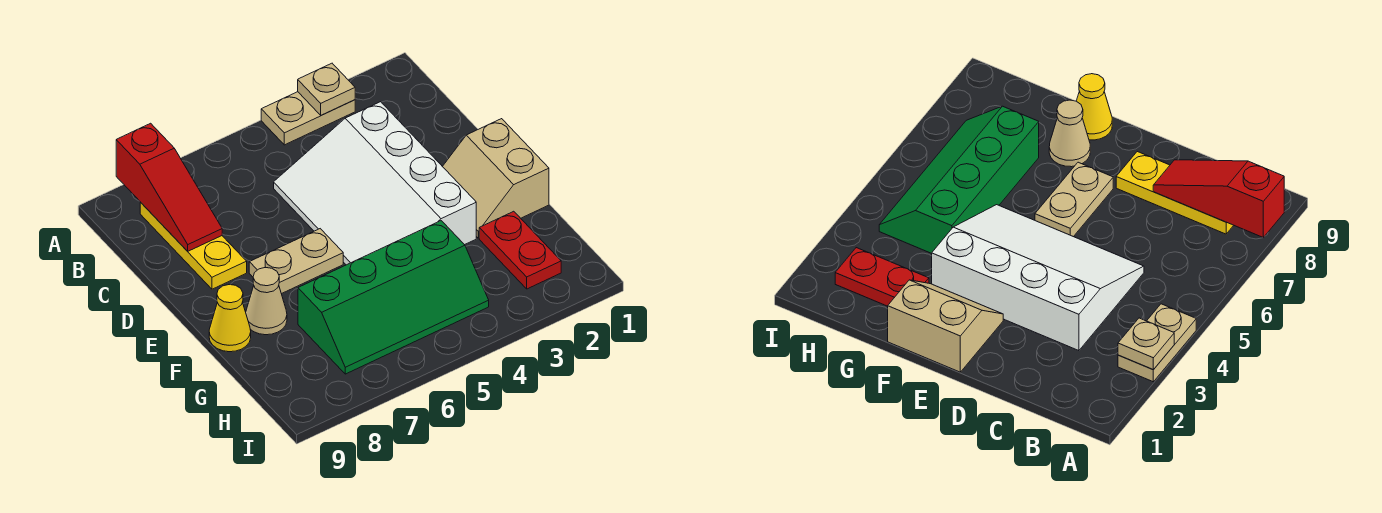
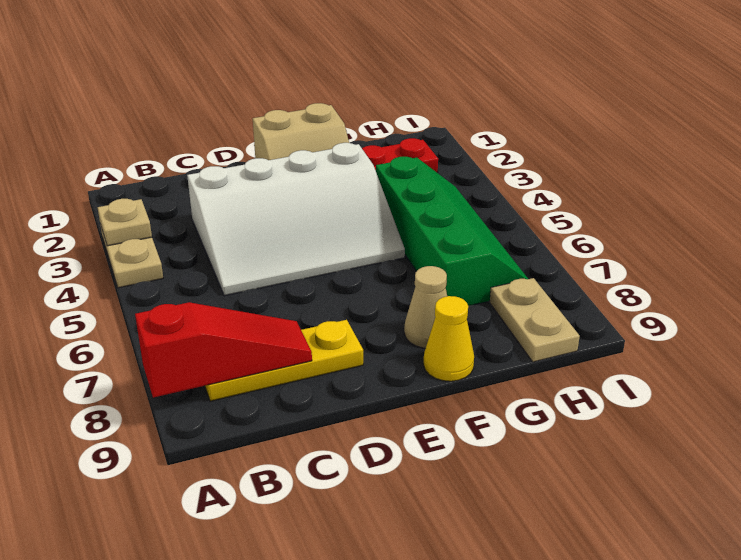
tan 1x2 plate [249,229,343,294] -> tan 1x2 plate moved to [490,278,580,362]

